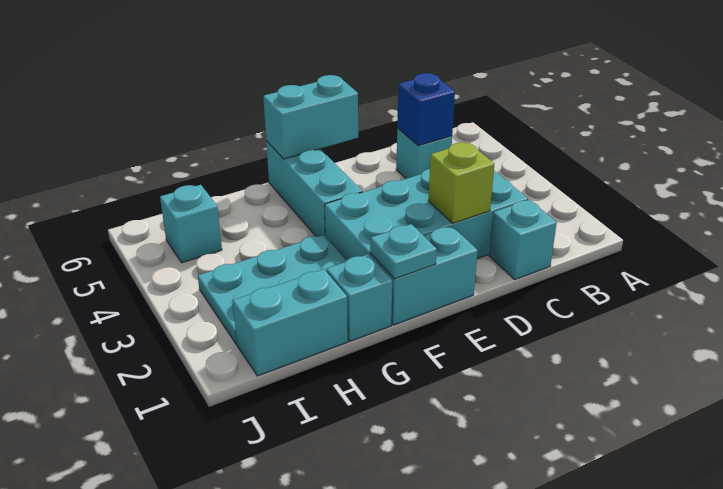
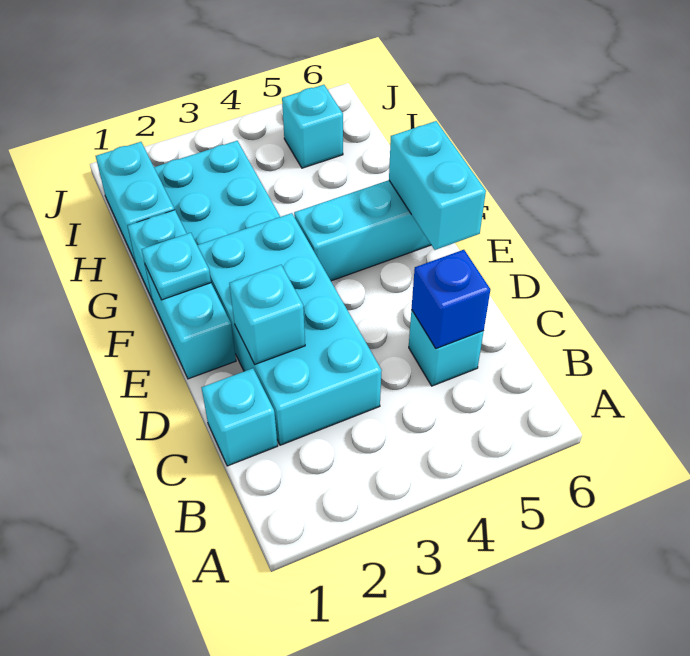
lime 1x1 brick [428,142,494,223] -> cyan 1x1 brick [229,265,305,364]

